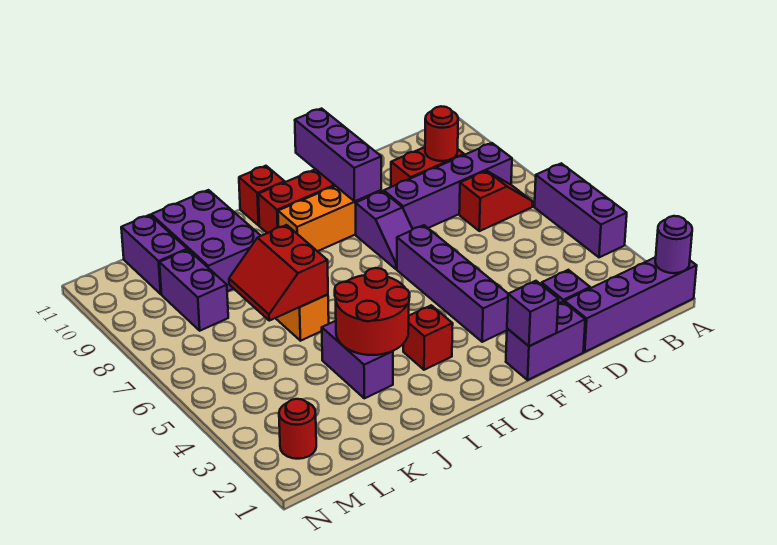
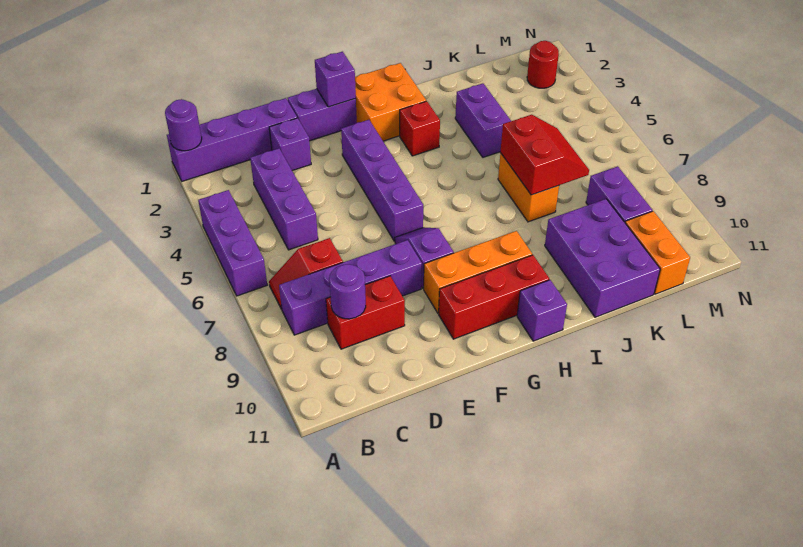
red 1x1 round brick [425,106,458,161] -> purple 1x1 round brick [329,264,366,319]
purple 1x3 brick [295,109,381,201] -> purple 1x3 brick moved to [250,148,318,250]
none -> orange 2x2 brick [355,63,426,141]
red 1x1 brick [239,166,285,225] -> purple 1x1 brick [517,280,567,341]
red 2x2 round brick [335,268,410,355] -> none
purple 1x2 brick [121,215,187,294] -> orange 1x2 brick [625,211,690,294]

